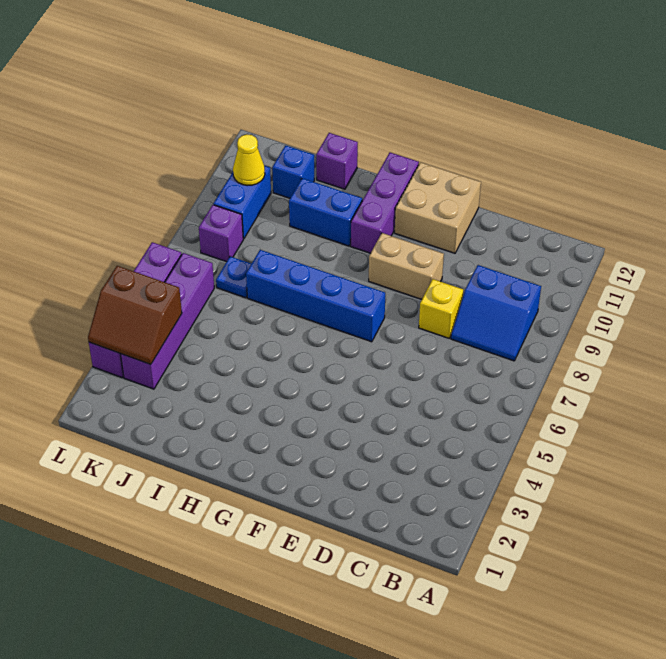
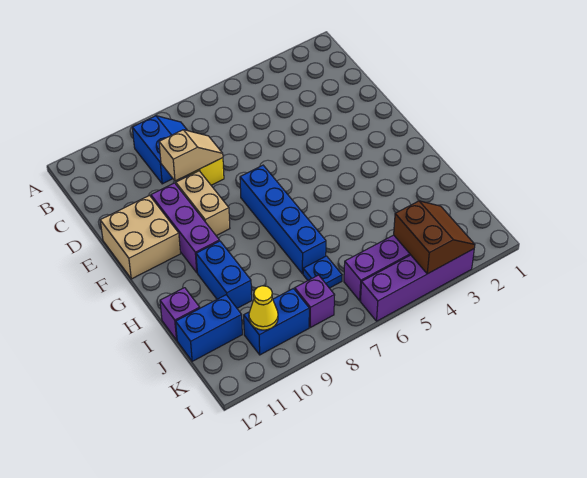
none -> tan 1x2 slope [159,130,223,181]
purple 1x3 brick [351,153,419,253] -> purple 1x3 brick turned to [151,183,219,273]
blue 1x1 brick [272,145,314,198] -> blue 1x2 brick [176,295,242,361]

